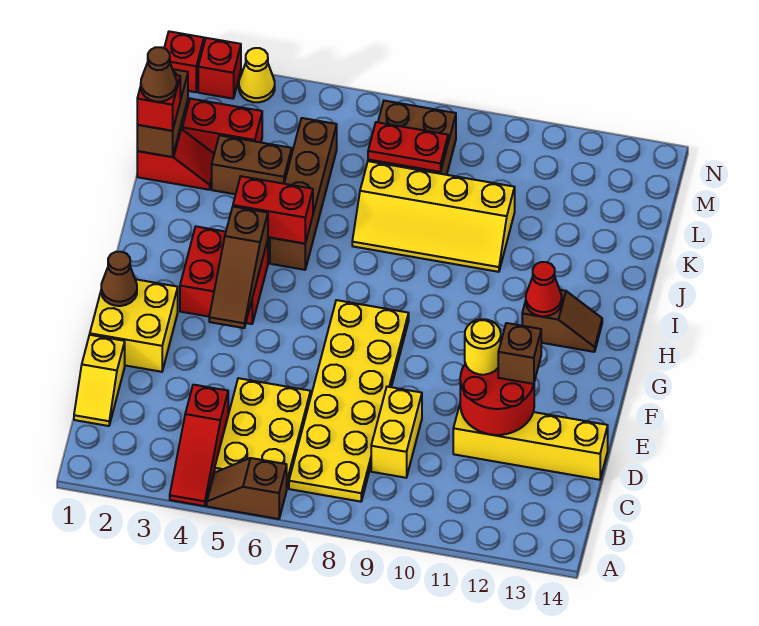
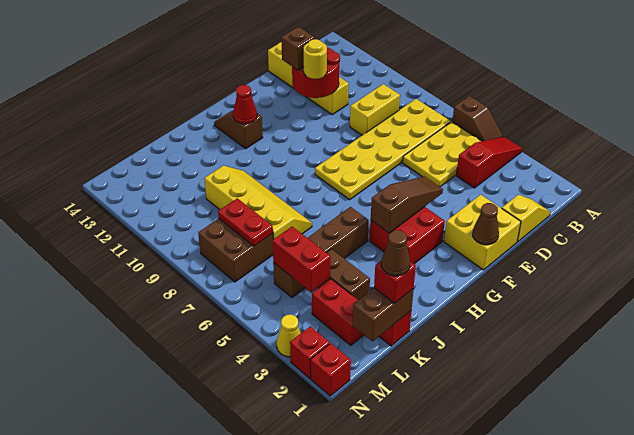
red 1x2 brick [233,176,313,244] -> red 1x2 brick moved to [272,227,331,292]

